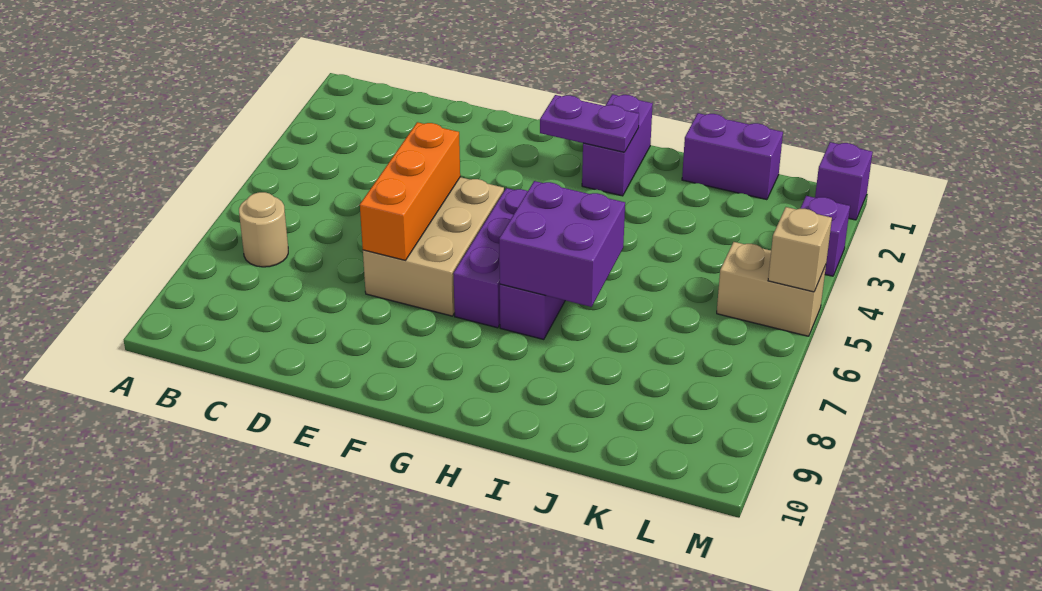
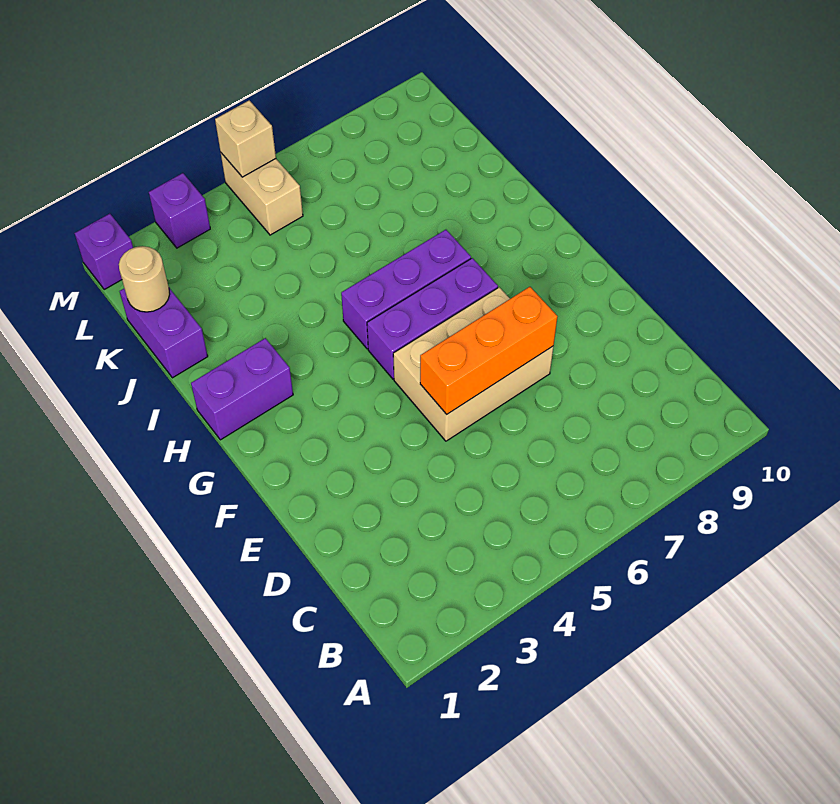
tan 1x1 round brick [239,192,288,267] -> tan 1x1 round brick moved to [119,246,170,312]
purple 1x2 plate [540,95,639,152] -> none
purple 2x2 brick [499,181,625,307] -> none

